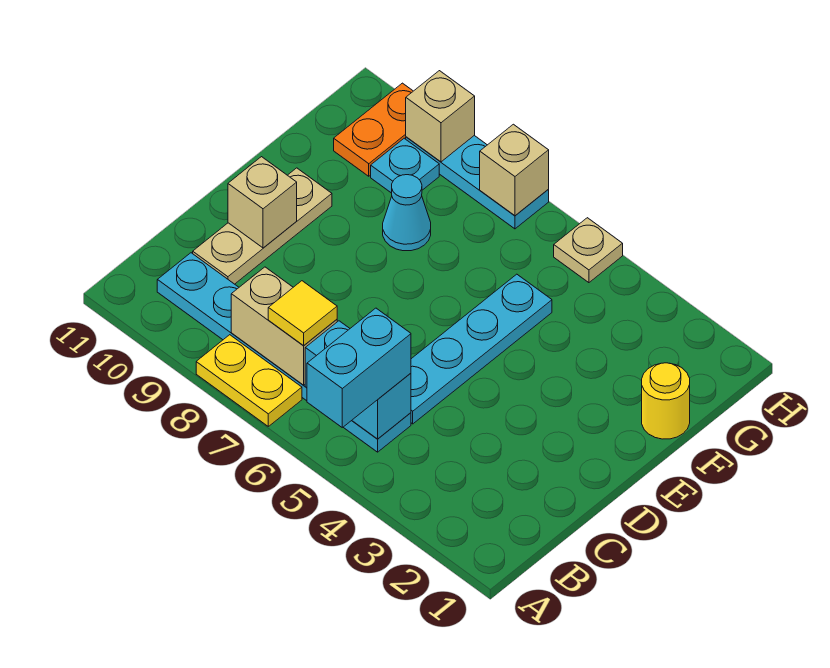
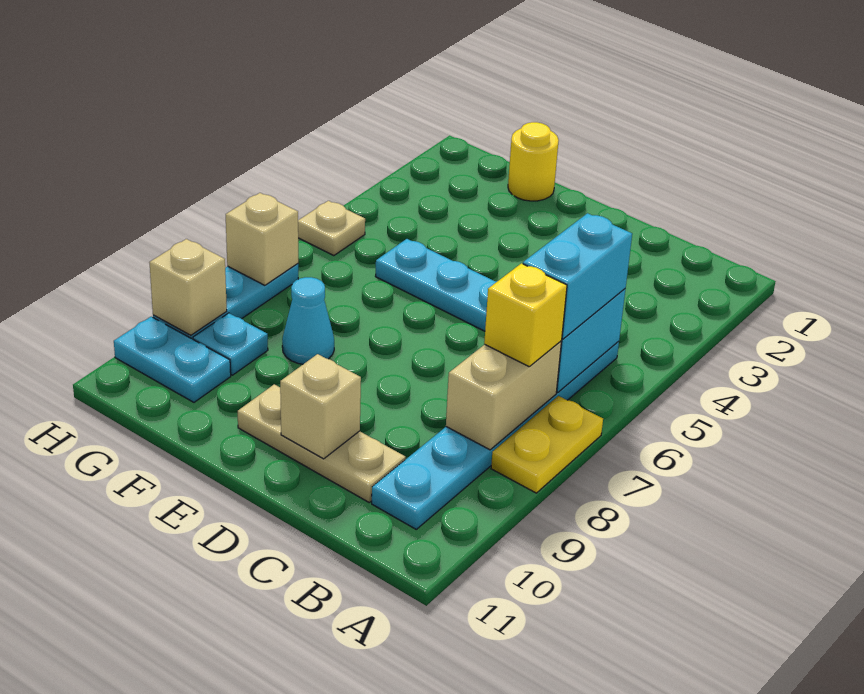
cyan 1x2 brick [307,308,411,427] -> cyan 1x2 brick turned to [523,213,632,339]
yellow 1x1 tile [268,281,337,345] -> yellow 1x1 brick [484,263,567,366]
orange 1x2 plate [334,83,413,176] -> cyan 1x2 plate [114,317,231,402]

